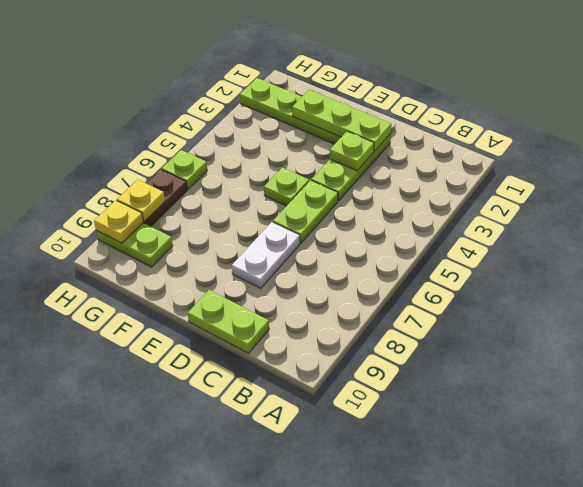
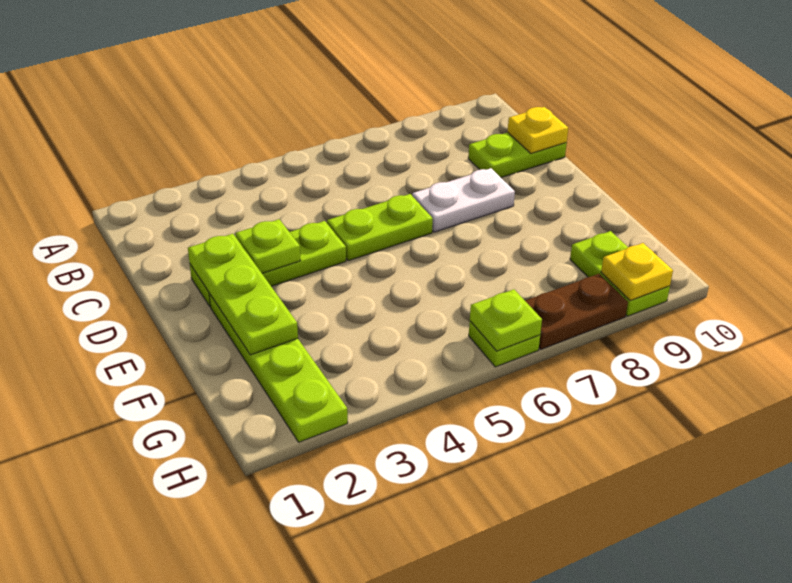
lime 1x2 plate [188,290,269,353] -> lime 1x2 plate turned to [468,133,567,178]
lime 1x1 plate [264,168,309,206] -> lime 1x1 plate moved to [470,289,542,351]
yellow 1x1 plate [117,180,165,222] -> yellow 1x1 plate moved to [508,107,568,153]

